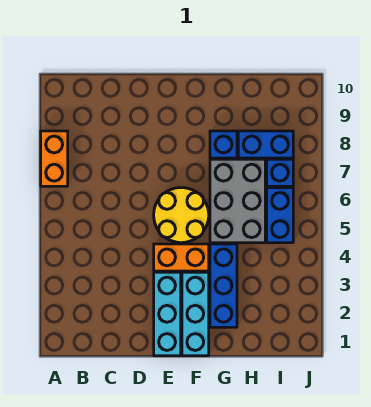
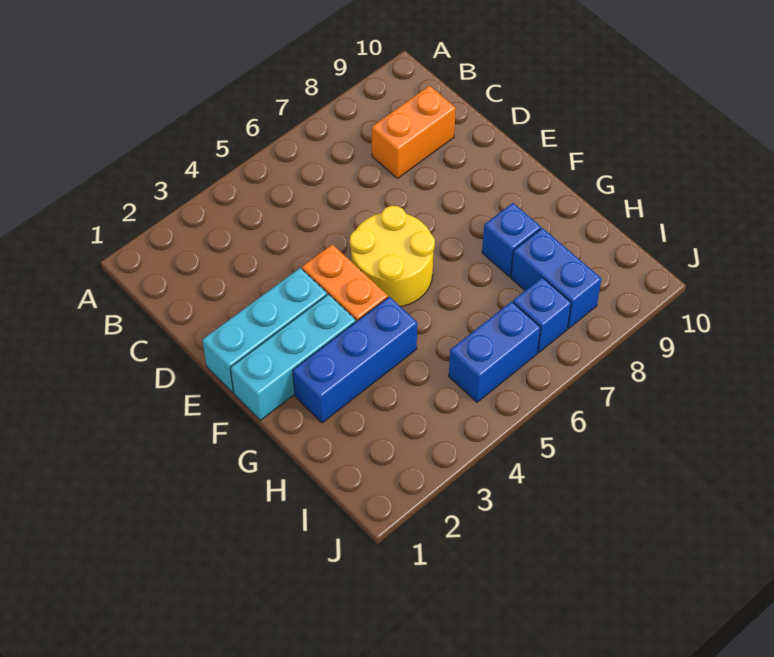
orange 1x2 brick [41,131,68,186] -> orange 1x2 brick moved to [372,86,456,178]
grey 2x3 brick [210,159,265,243] -> none

